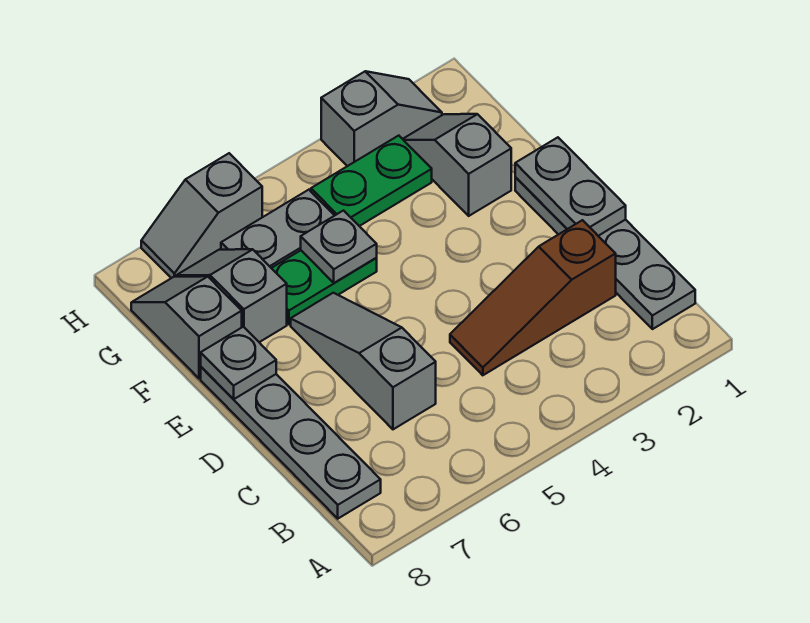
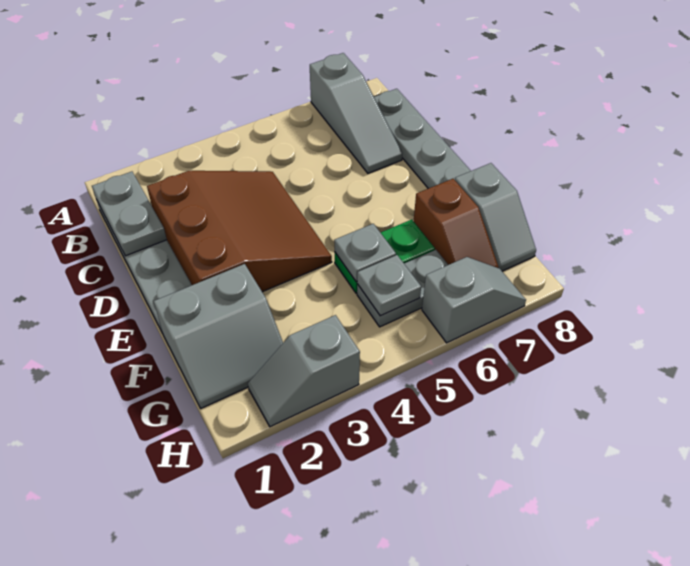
brown 1x3 slope [450,220,616,375] -> brown 3x3 slope [147,171,332,292]
grey 1x3 slope [291,293,436,429] -> grey 1x3 slope moved to [310,53,402,173]
grey 1x2 plate [515,137,626,236] -> grey 1x2 plate moved to [92,172,167,256]
grey 1x1 plate [201,327,276,399] -> grey 1x1 plate moved to [357,255,421,316]
grey 1x2 slope [403,114,511,216] -> grey 2x2 slope [154,264,283,408]
grey 1x2 slope [176,249,287,342] -> brown 1x2 slope [414,179,498,268]
green 1x2 plate [311,136,432,226] -> none

